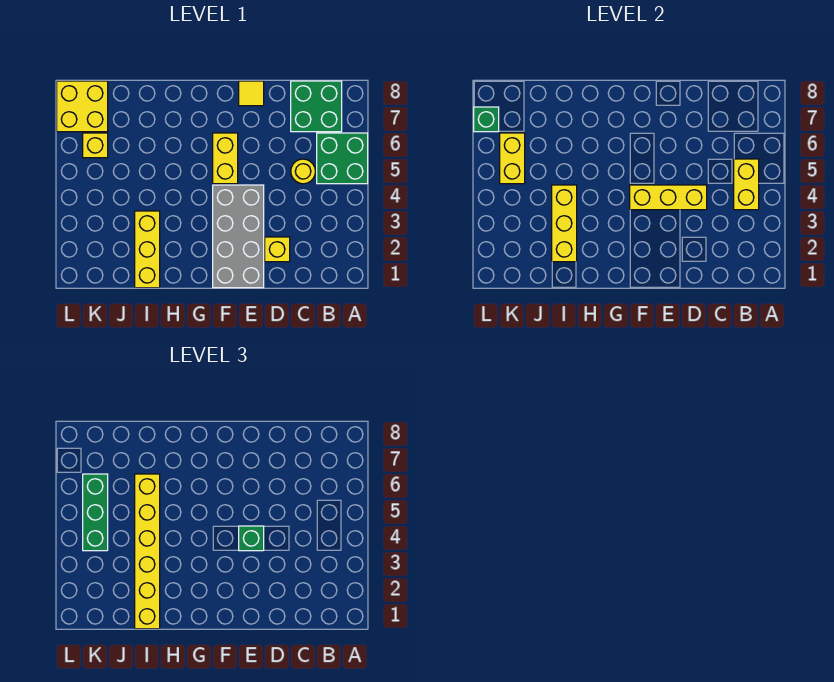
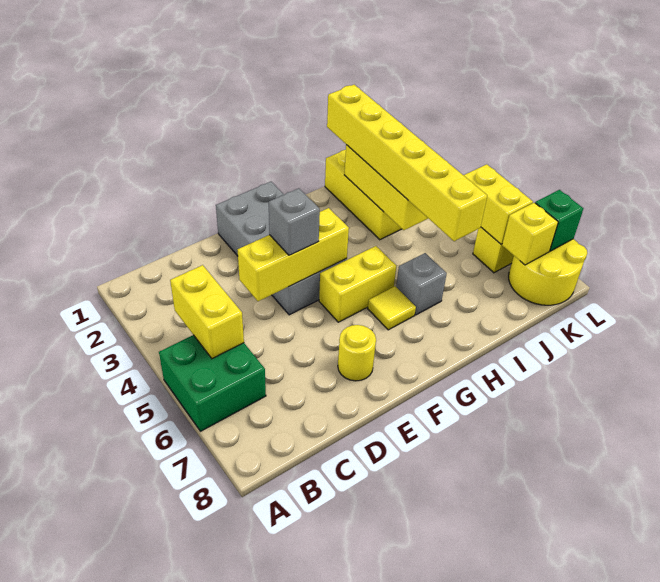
green 2x2 brick [291,81,342,132] -> none
yellow 1x1 round brick [291,159,315,184] -> yellow 1x1 round brick moved to [338,325,376,381]
yellow 1x1 brick [265,237,290,262] -> yellow 1x1 brick moved to [502,203,558,265]
green 1x1 brick [239,526,264,551] -> grey 1x1 brick [269,188,320,255]
yellow 1x1 tile [239,81,264,106] -> yellow 1x1 tile moved to [368,286,416,330]
yellow 1x2 brick [213,133,238,184] -> yellow 1x2 brick turned to [319,246,396,322]
none -> grey 1x1 brick [396,253,447,315]
green 1x3 brick [83,474,108,551] -> none
yellow 2x2 brick [57,81,108,132] -> yellow 2x2 round brick [509,239,587,305]

